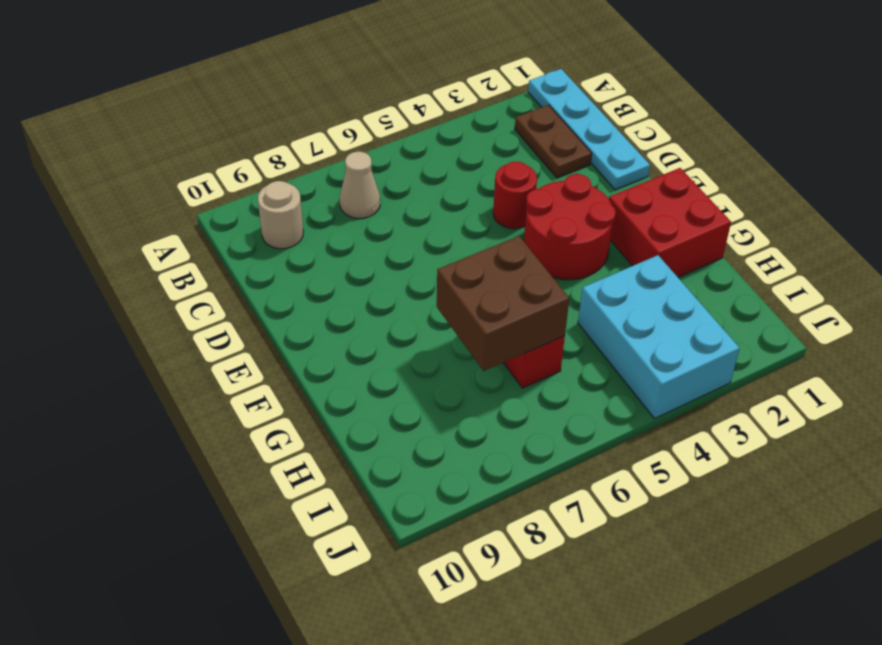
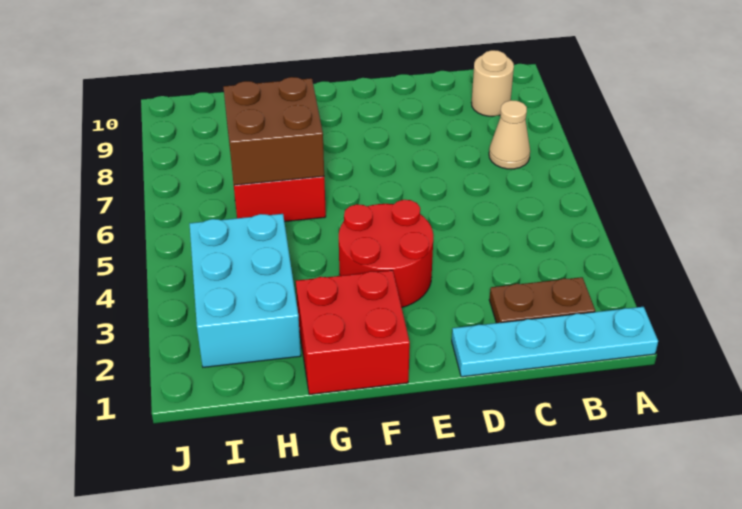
red 1x1 round brick [493,162,537,229] -> none
cyan 2x3 brick [578,255,740,418] -> cyan 2x3 brick turned to [189,214,301,367]

